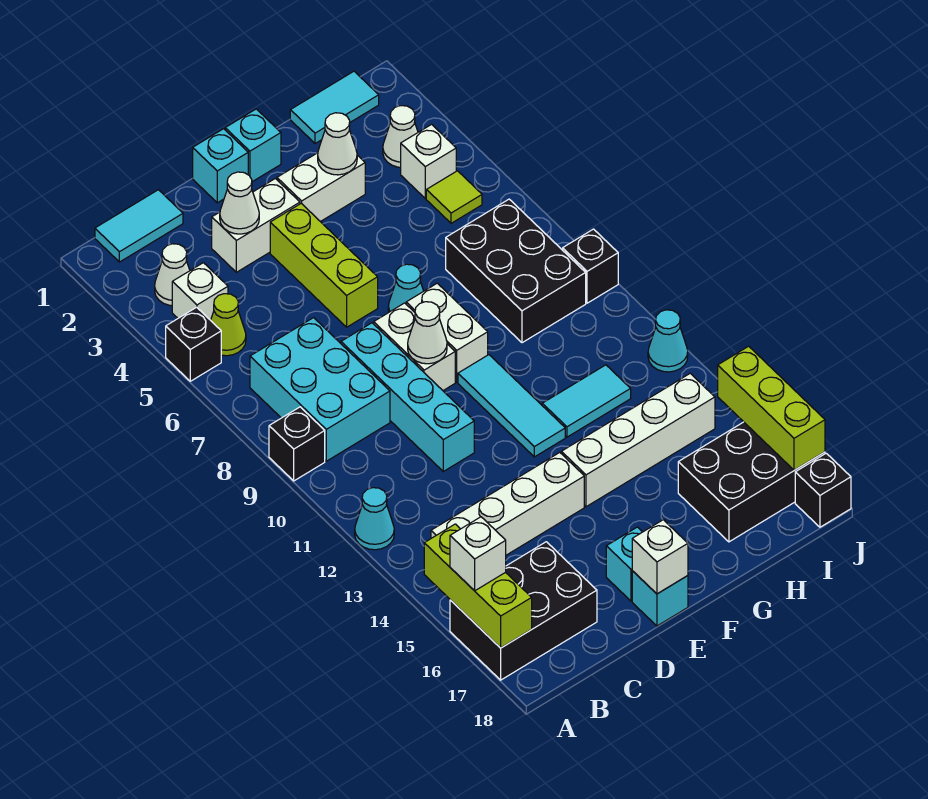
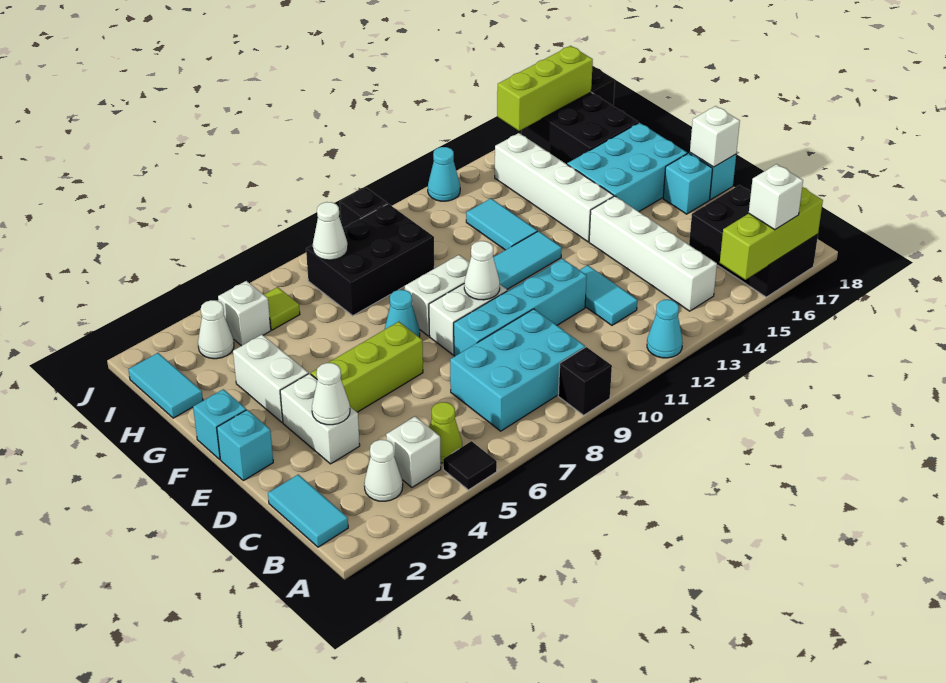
black 1x1 brick [166,307,221,381] -> black 1x1 tile [443,441,497,490]
none -> cyan 1x2 tile [580,265,637,325]
none -> cyan 2x3 brick [567,123,687,212]
white 1x1 cone [318,113,357,175] -> white 1x1 cone moved to [313,202,348,260]

